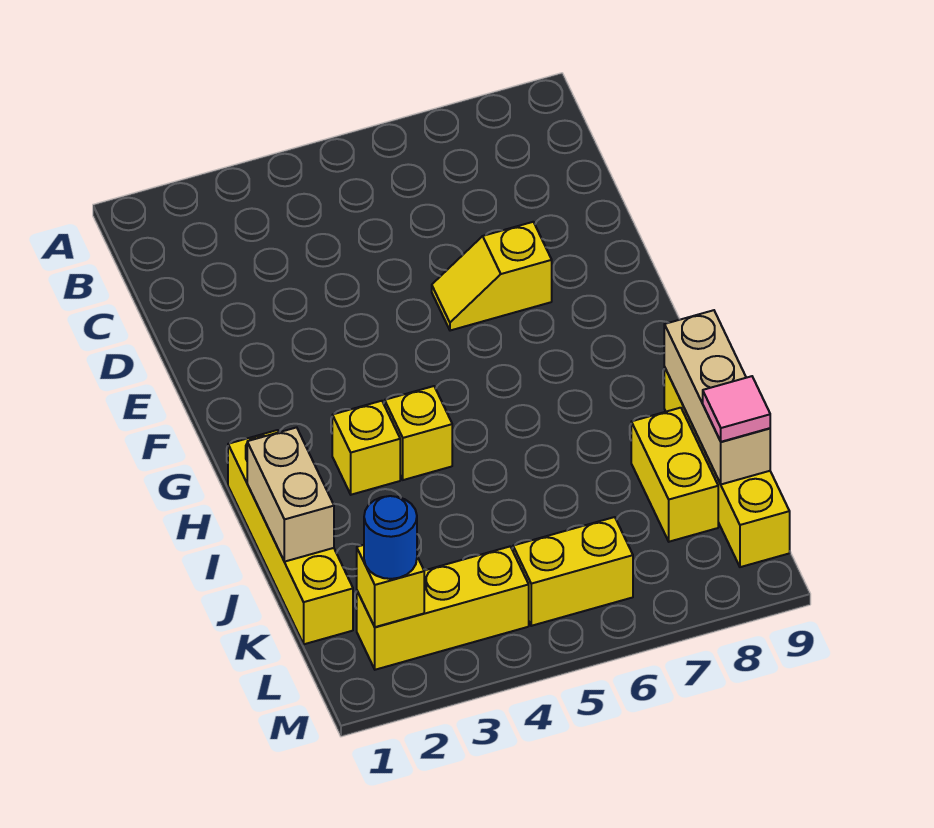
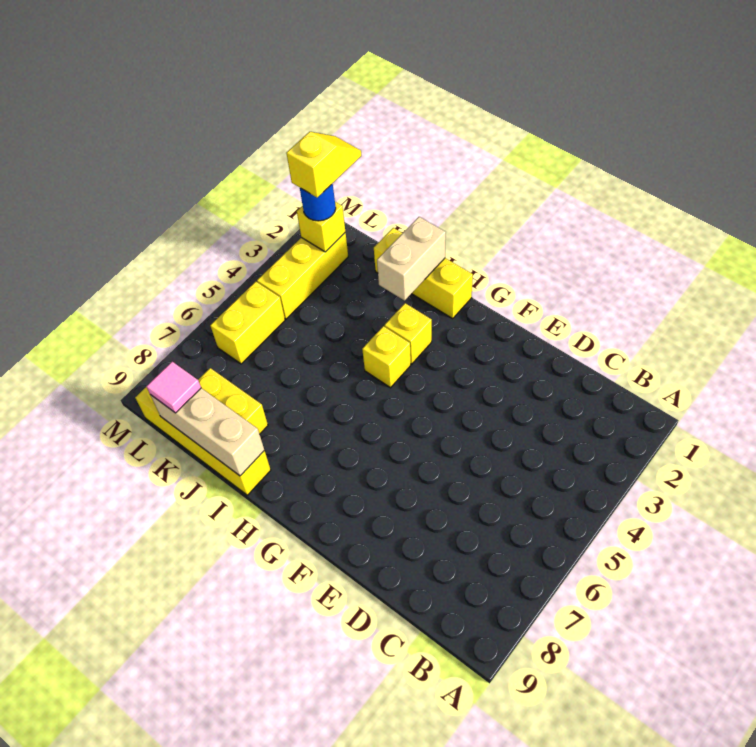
yellow 1x2 slope [432,222,552,331] -> yellow 1x2 slope moved to [286,132,361,197]
yellow 1x4 brick [228,430,353,644] -> yellow 1x3 brick [374,228,473,318]
tan 1x2 brick [247,427,334,562] -> tan 1x2 brick turned to [377,217,446,301]

